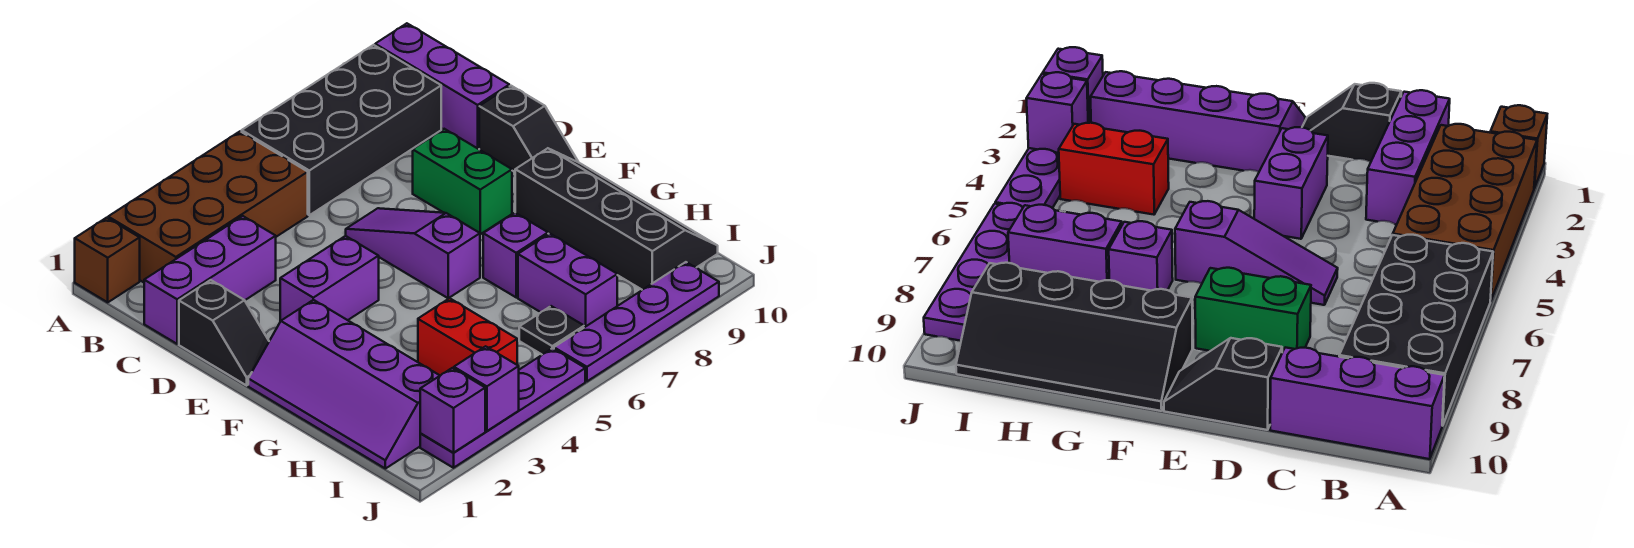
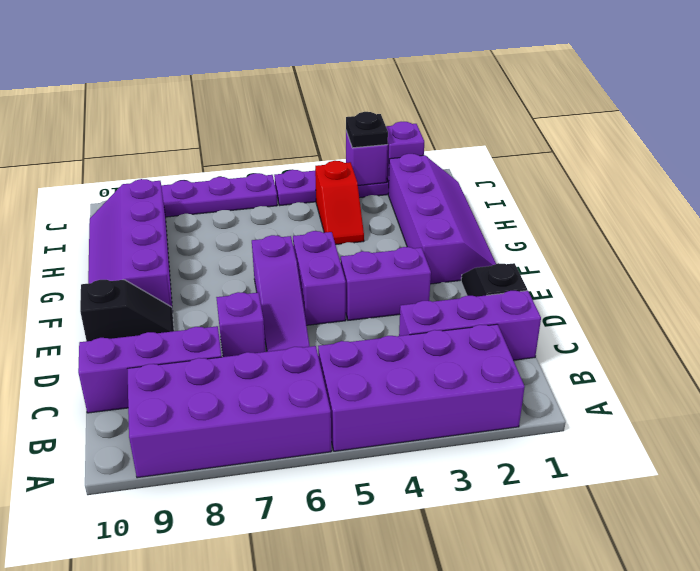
brown 1x1 brick [75,218,140,302] -> none
brown 2x4 brick [108,131,308,282] -> purple 2x4 brick [318,324,525,451]
black 2x4 brick [242,45,441,215] -> purple 2x4 brick [127,346,331,478]
purple 1x3 brick [375,23,509,149] -> purple 1x3 brick turned to [78,326,222,413]
green 1x2 brick [413,129,512,234] -> none
black 1x2 slope [479,86,578,172] -> black 1x2 slope turned to [80,280,174,341]
black 2x4 slope [515,148,718,290] -> purple 2x4 slope [88,179,172,307]
purple 1x1 brick [483,213,548,297] -> purple 1x1 brick moved to [216,292,266,357]
red 1x2 brick [418,298,517,376] -> red 1x2 slope [315,161,364,245]
purple 1x2 brick [518,234,617,327] -> purple 1x2 brick moved to [293,231,346,325]
black 1x1 plate [519,306,584,354] -> black 1x1 plate moved to [346,112,388,148]

